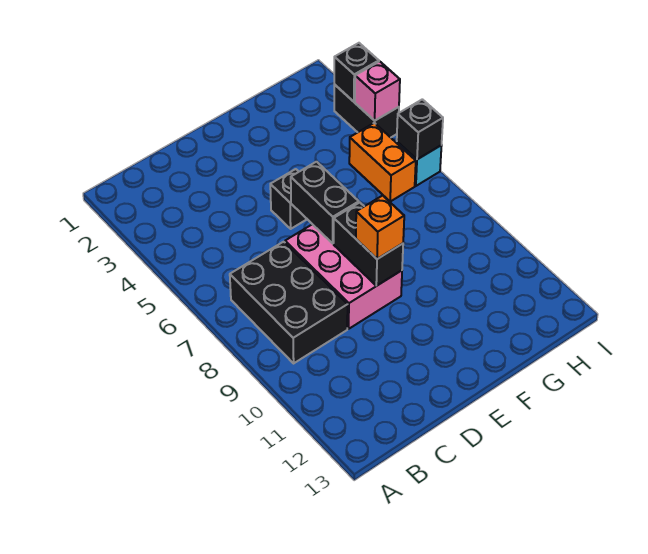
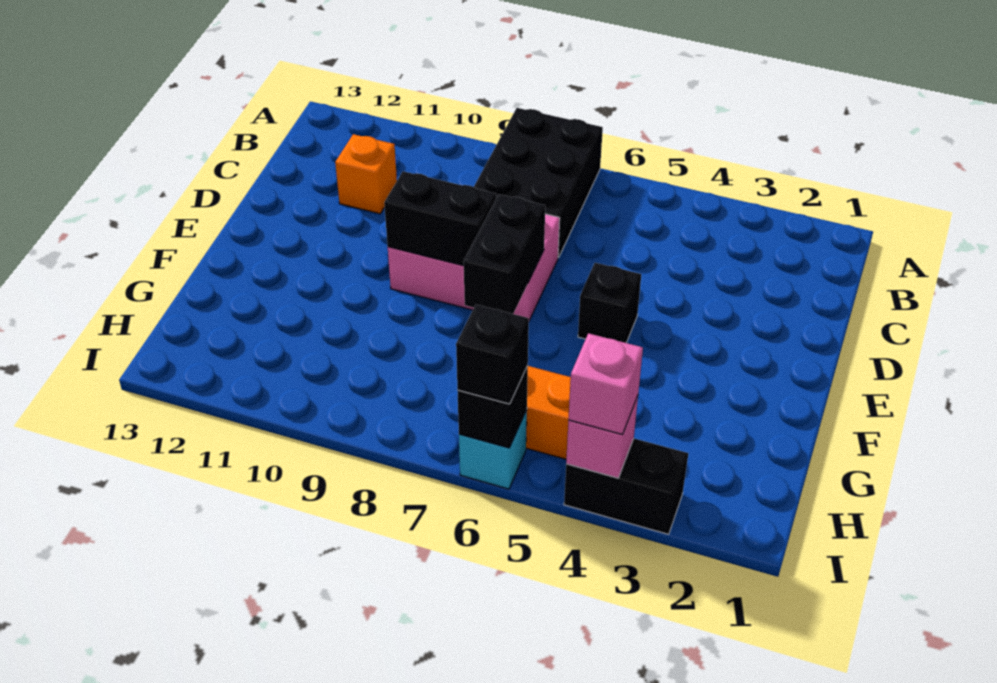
black 2x3 brick [230,242,348,363] -> black 2x3 brick turned to [474,108,603,258]
black 1x2 brick [291,162,359,243] -> black 1x2 brick turned to [464,194,545,314]
orange 1x1 brick [356,196,404,259] -> orange 1x1 brick moved to [335,134,397,214]
black 1x1 brick [334,43,379,102] -> black 1x1 brick moved to [456,305,529,404]
none -> pink 1x1 brick [568,333,643,435]

